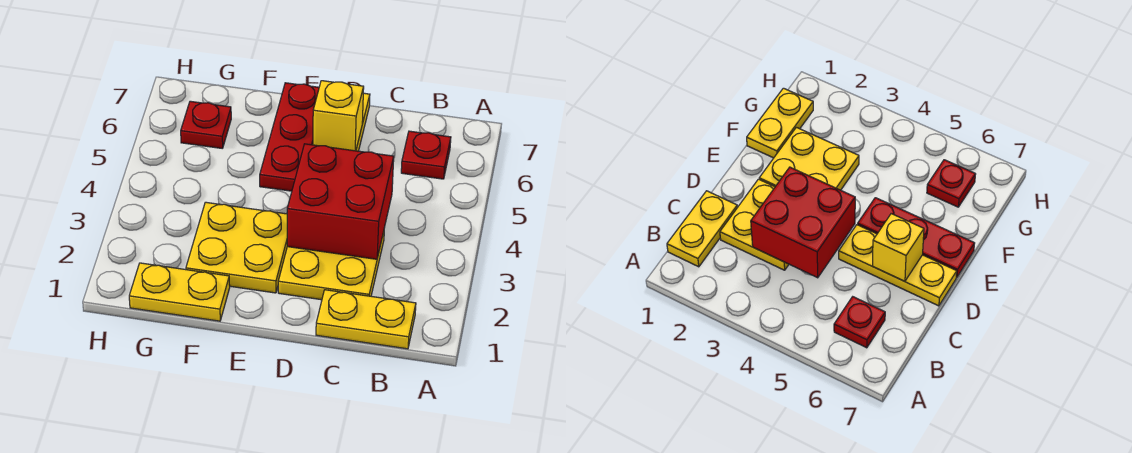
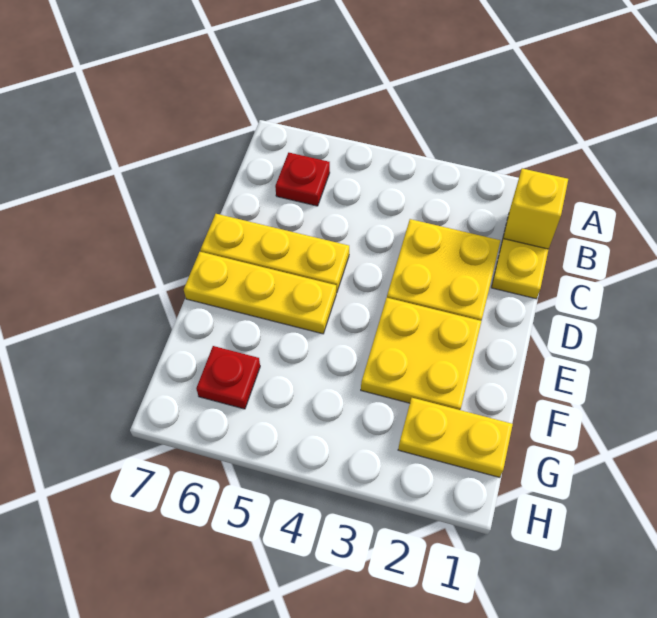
red 2x2 brick [287,144,394,259] -> none
yellow 1x1 brick [313,81,364,151] -> yellow 1x1 brick moved to [503,169,568,249]
red 1x3 plate [260,83,319,191] -> yellow 1x3 plate [184,252,336,334]
yellow 1x2 plate [129,263,230,321] -> yellow 1x2 plate turned to [398,398,513,477]

